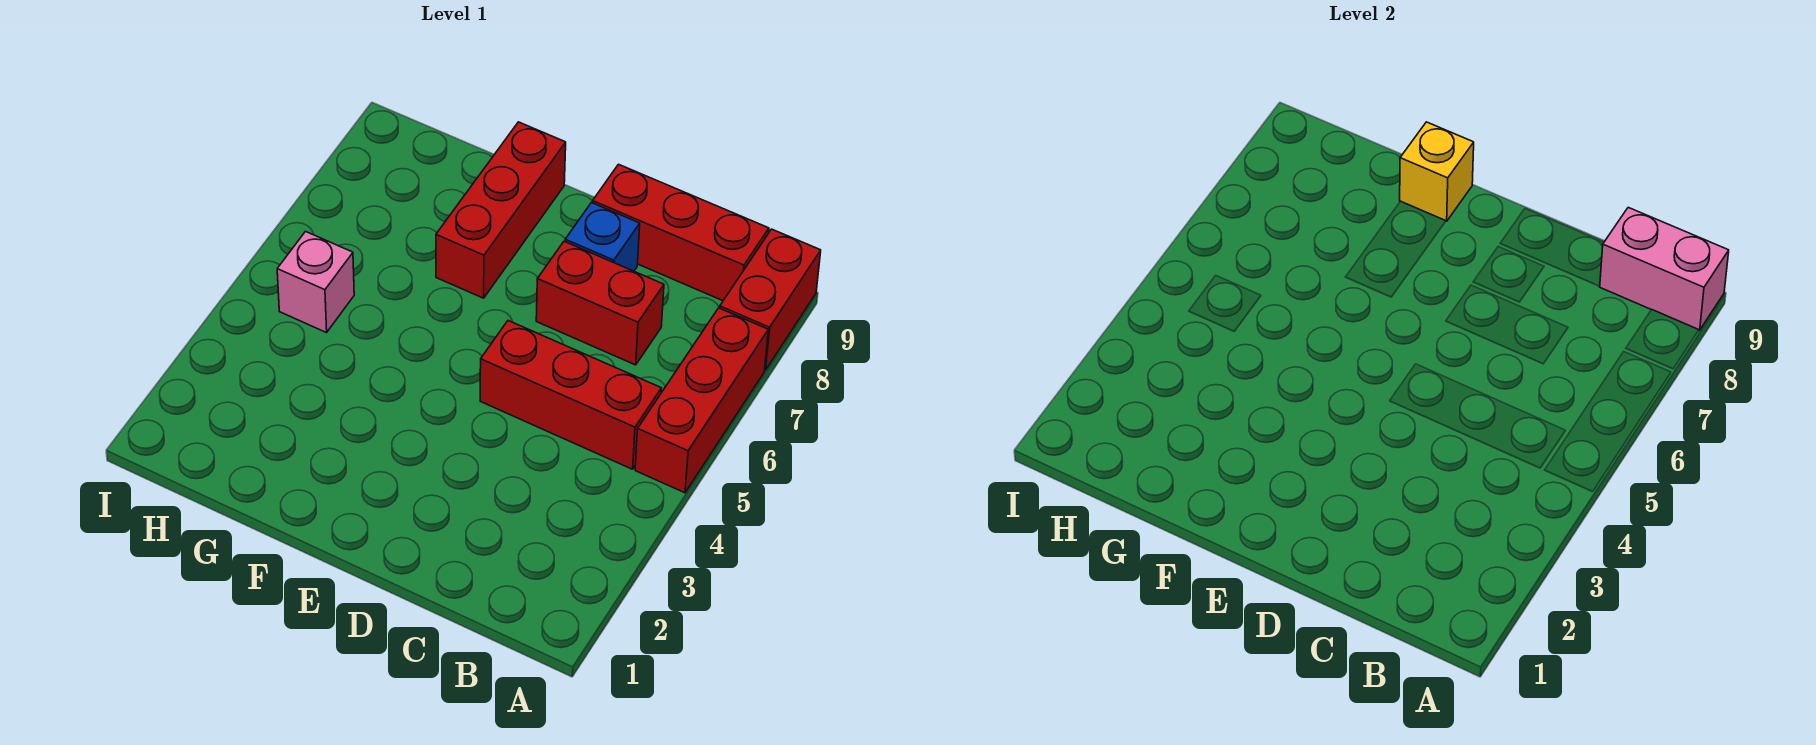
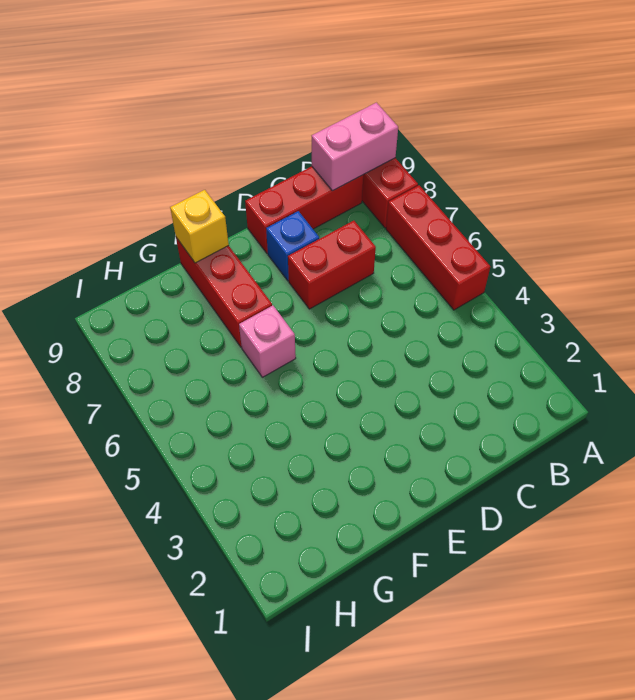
red 1x3 brick [480,321,661,469] -> none
pink 1x1 brick [277,232,354,333] -> pink 1x1 brick moved to [239,305,296,377]

